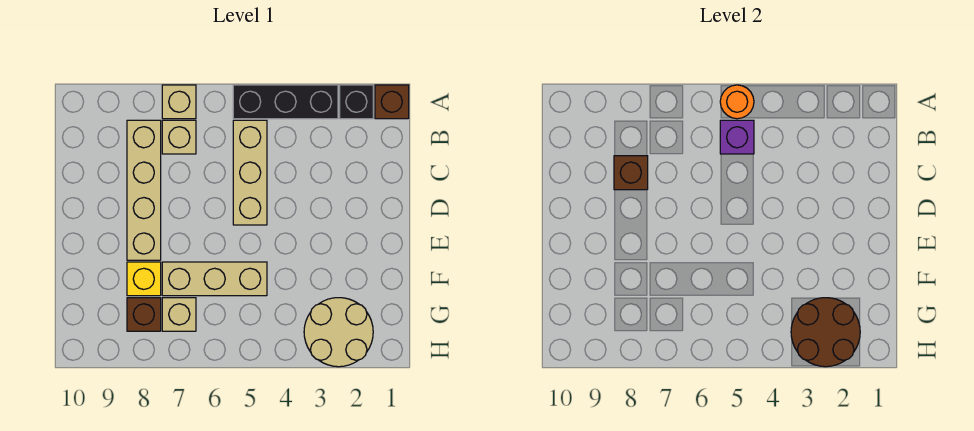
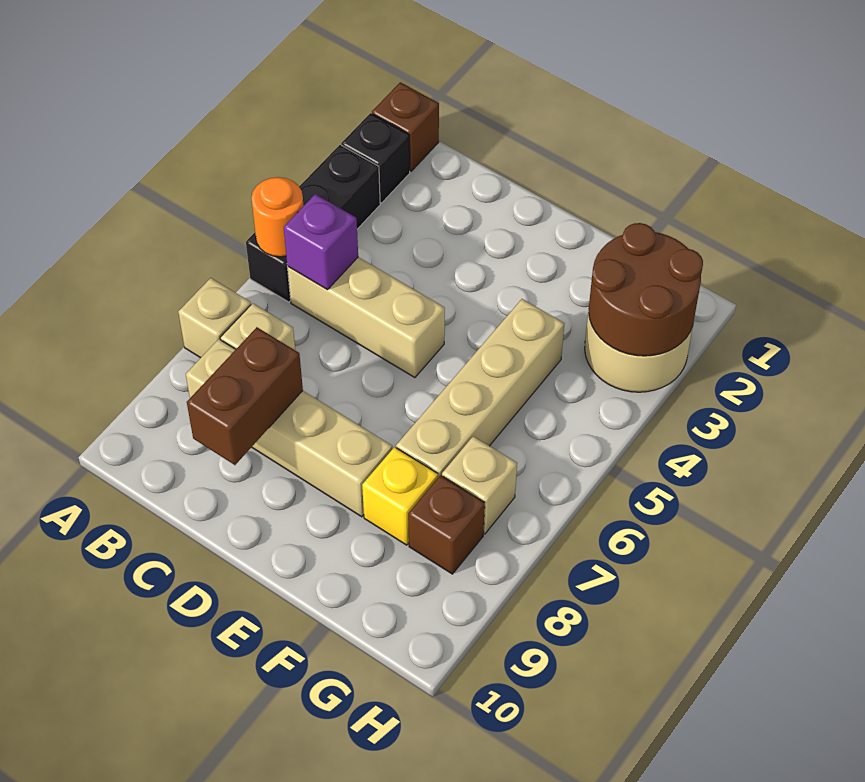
brown 1x1 brick [614,156,648,190] -> brown 1x2 brick [187,327,303,465]
tan 1x3 brick [162,262,267,296] -> tan 1x4 brick [396,299,564,477]

